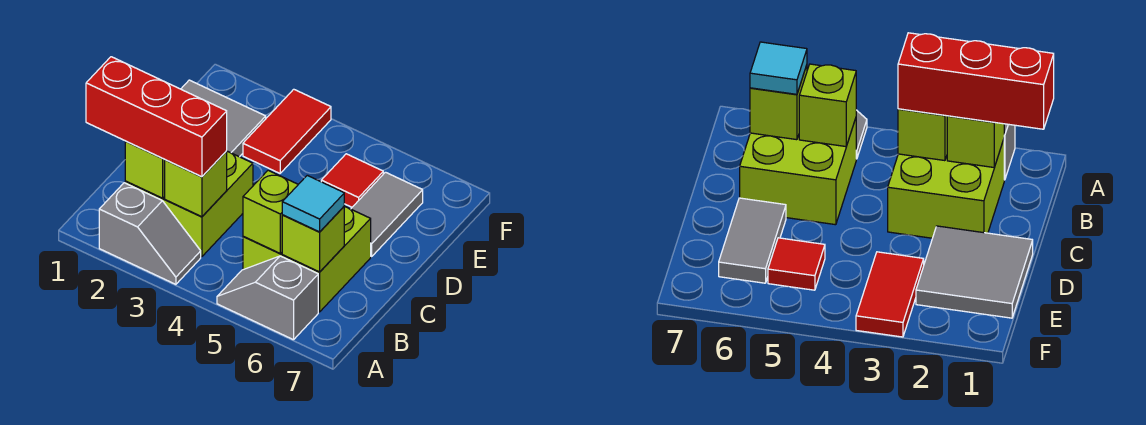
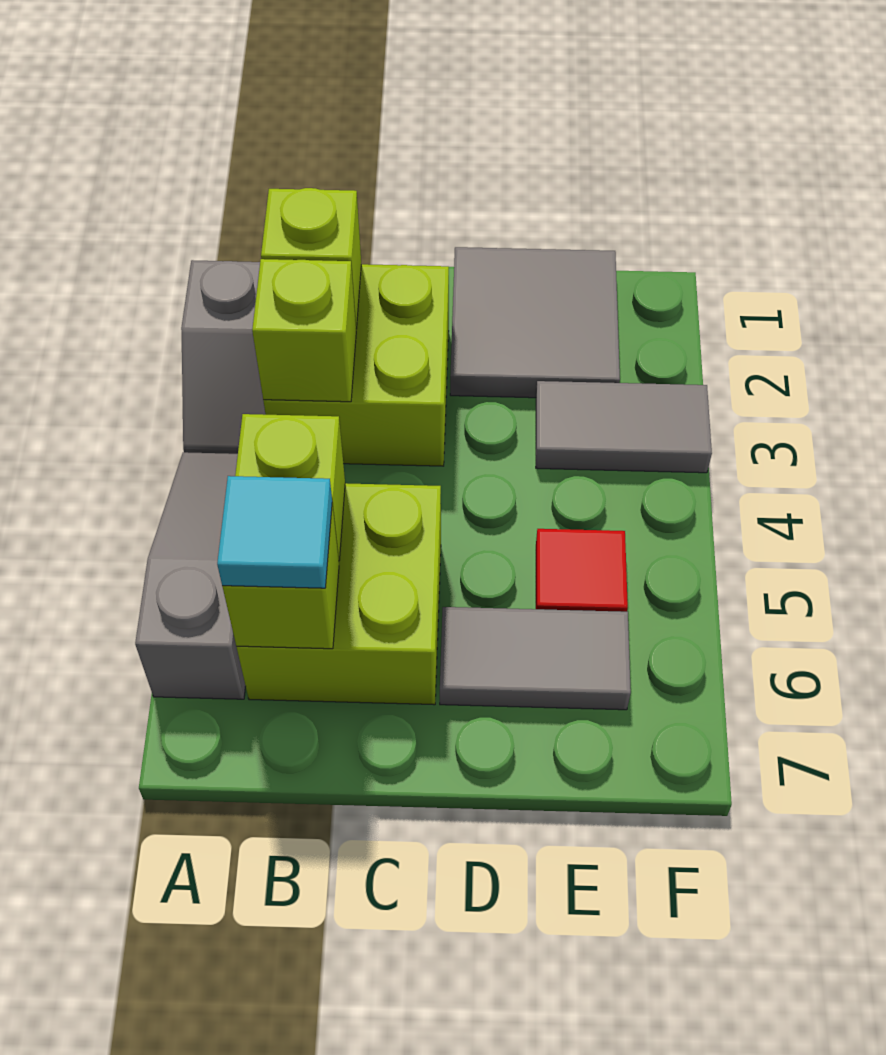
grey 1x2 slope [217,256,318,340] -> grey 1x3 slope [135,452,246,699]
red 1x3 brick [86,57,227,177] -> none
red 1x2 tile [243,89,331,173] -> grey 1x2 tile [536,381,712,473]

